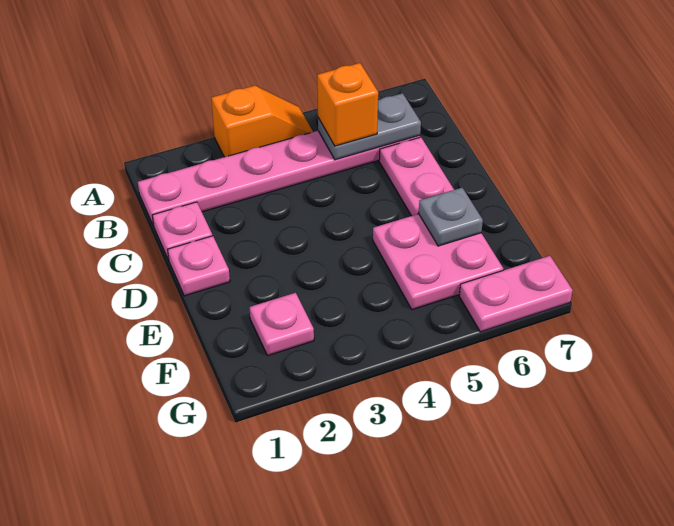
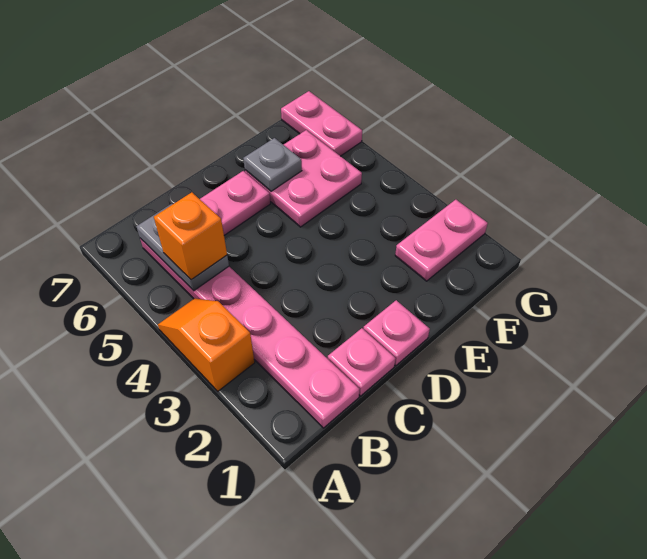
pink 1x1 plate [250,293,314,356] -> pink 1x2 plate [395,200,488,281]

